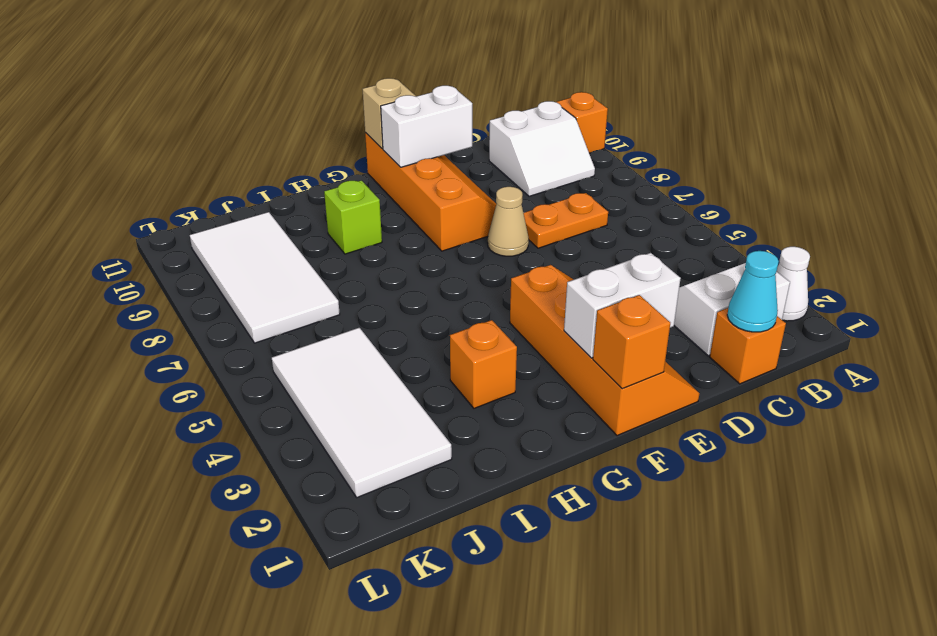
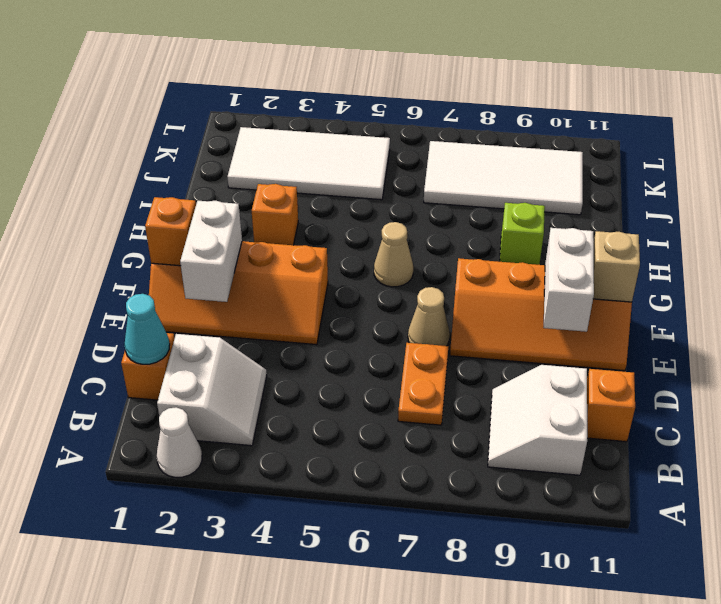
orange 1x1 brick [557,92,608,153] -> orange 1x1 brick moved to [587,369,635,442]
none -> tan 1x1 cone [374,222,413,287]

